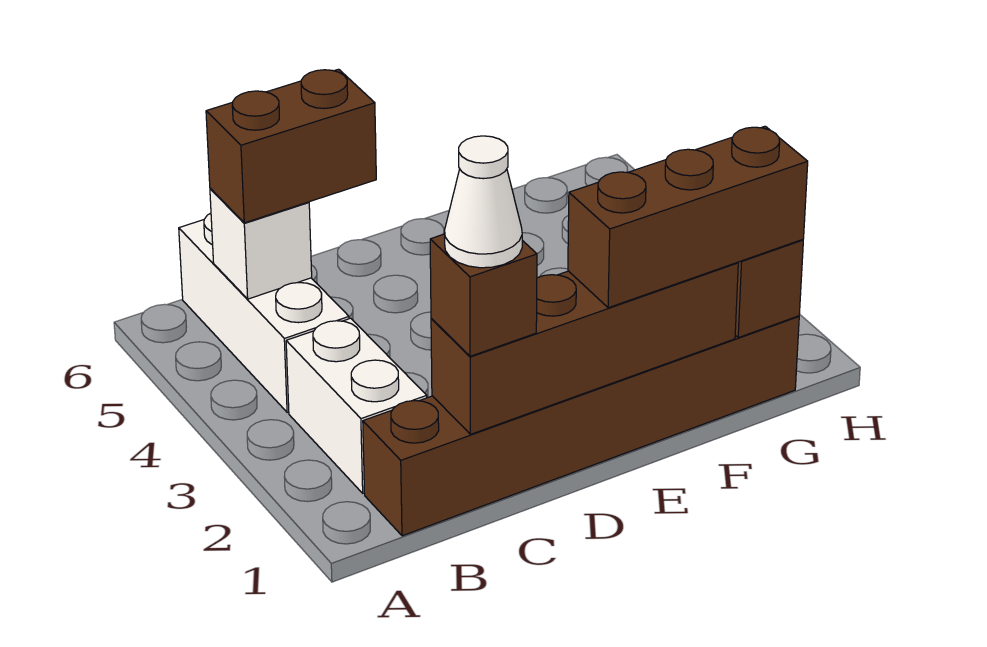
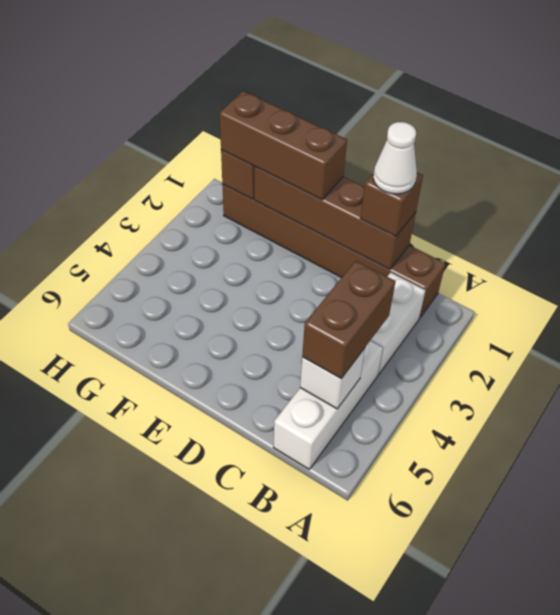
brown 1x2 brick [206,69,376,223] -> brown 1x2 brick turned to [302,261,396,378]

